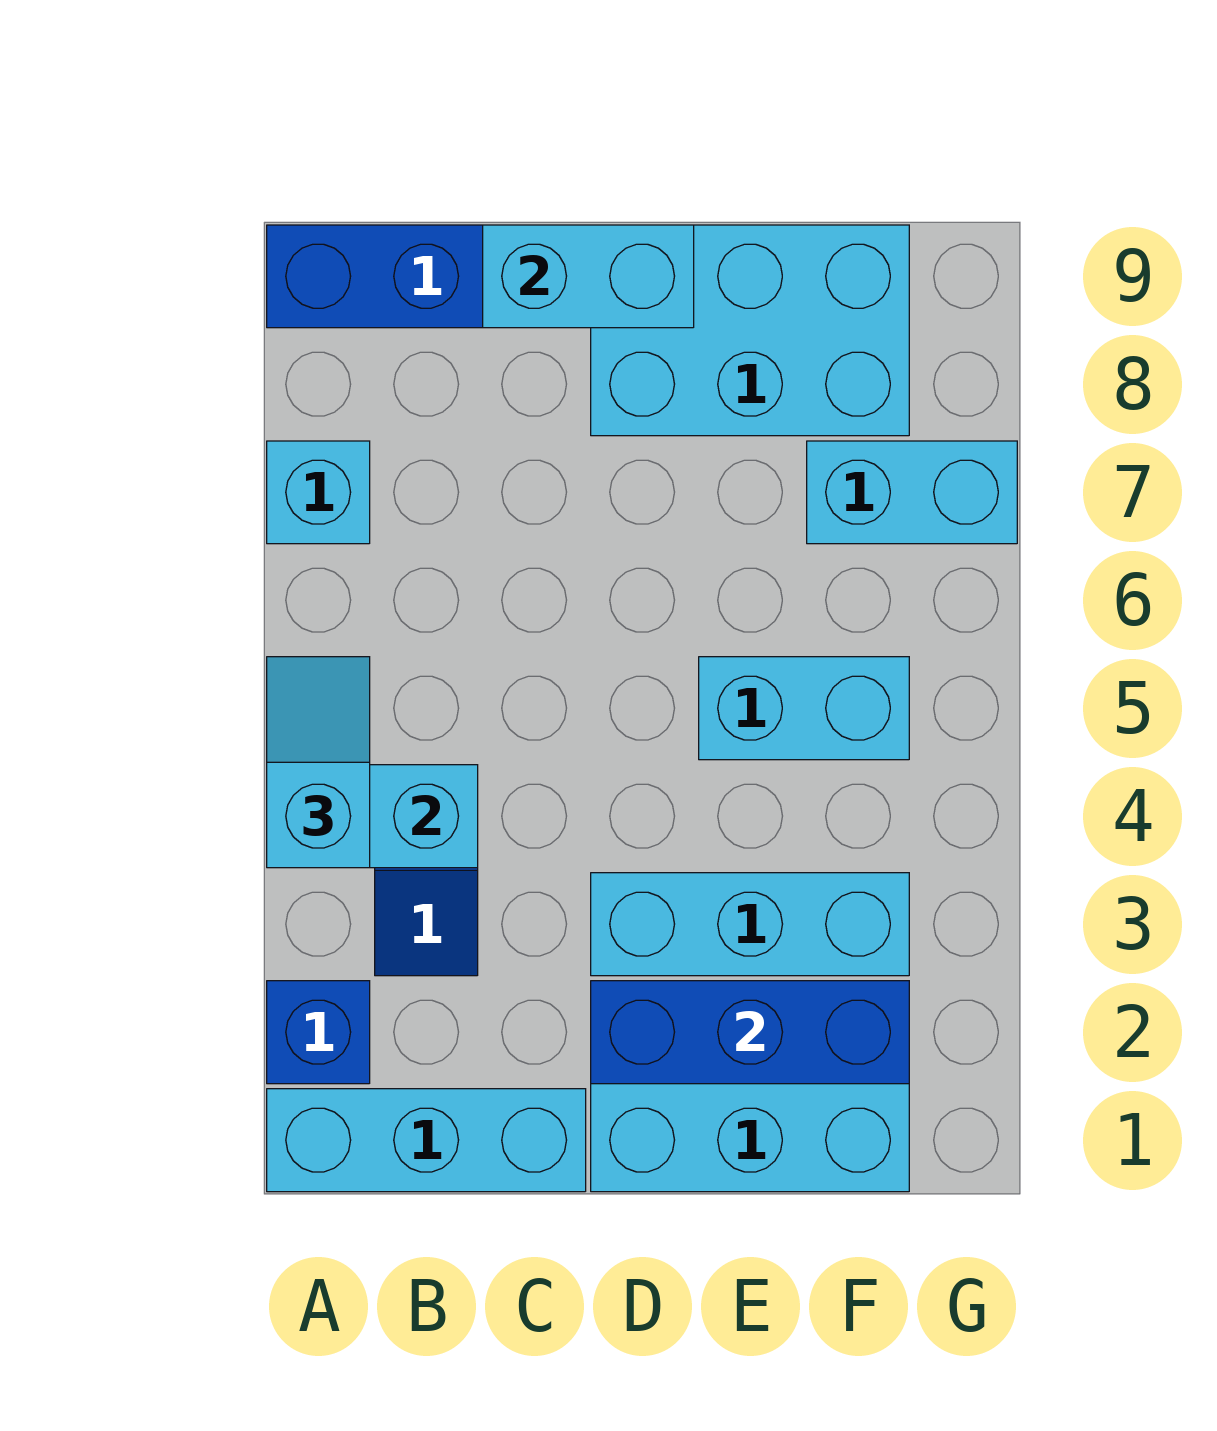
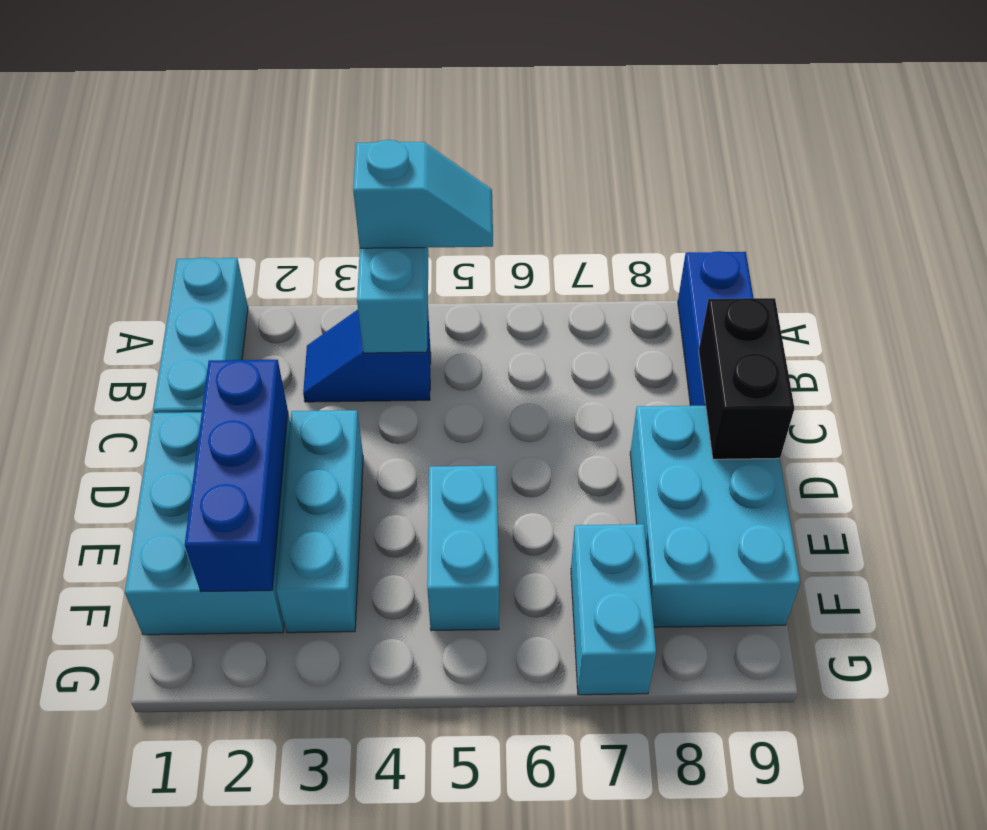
blue 1x1 brick [267,981,370,1084] -> none
cyan 1x1 brick [267,441,370,544] -> none
cyan 1x2 brick [483,225,694,328] -> black 1x2 brick [699,298,794,459]

